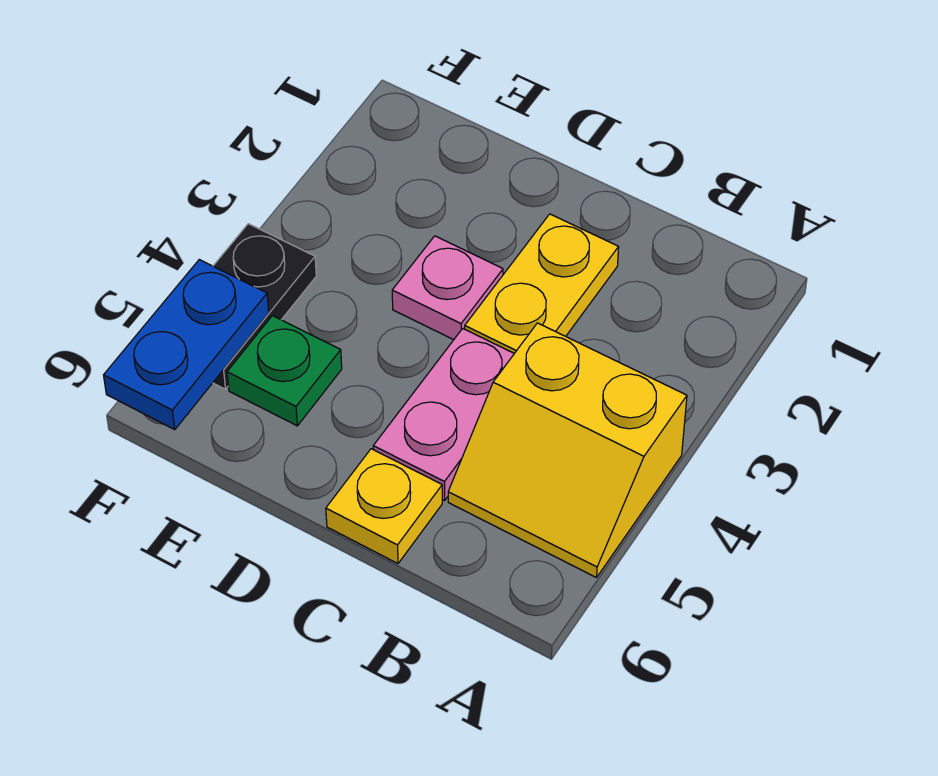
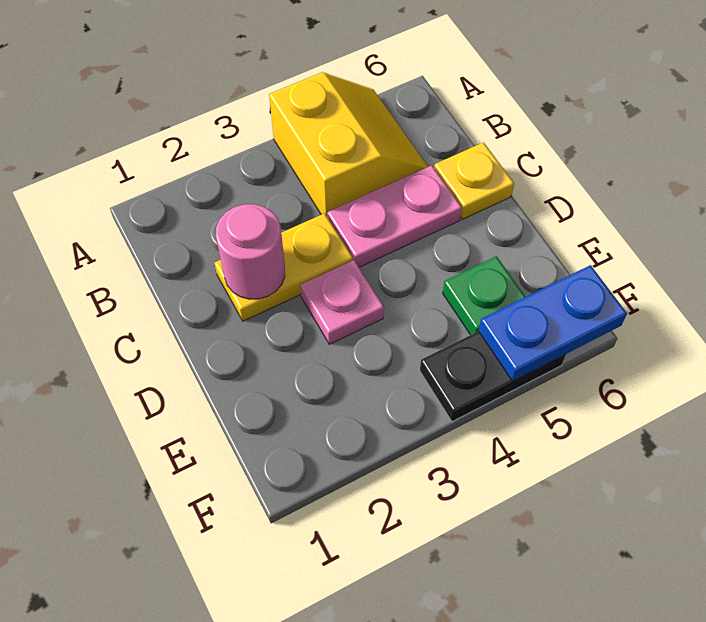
none -> pink 1x1 round brick [216,204,285,299]

